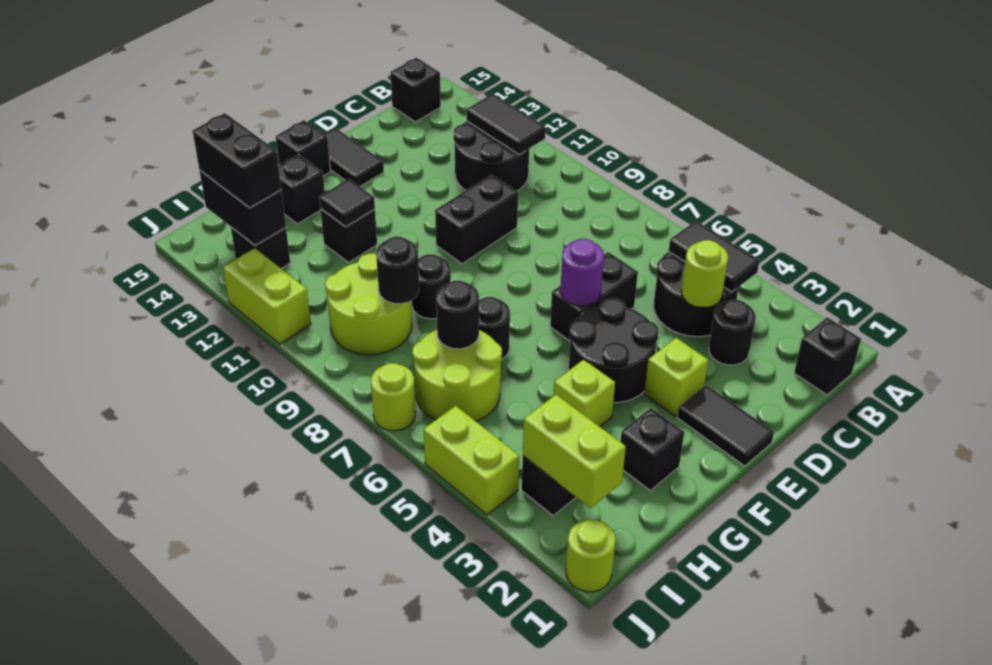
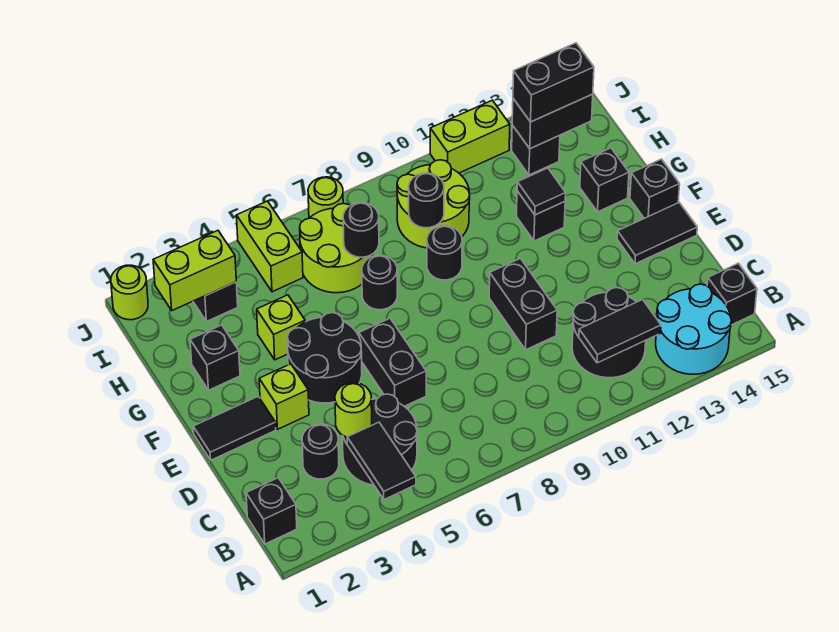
none -> cyan 2x2 round brick [656,284,732,374]
black 1x2 tile [669,221,759,292] -> black 1x2 tile turned to [347,422,416,500]
purple 1x1 round brick [561,239,604,306] -> none
lime 1x2 brick [423,406,519,515] -> lime 1x2 brick turned to [237,201,303,292]

